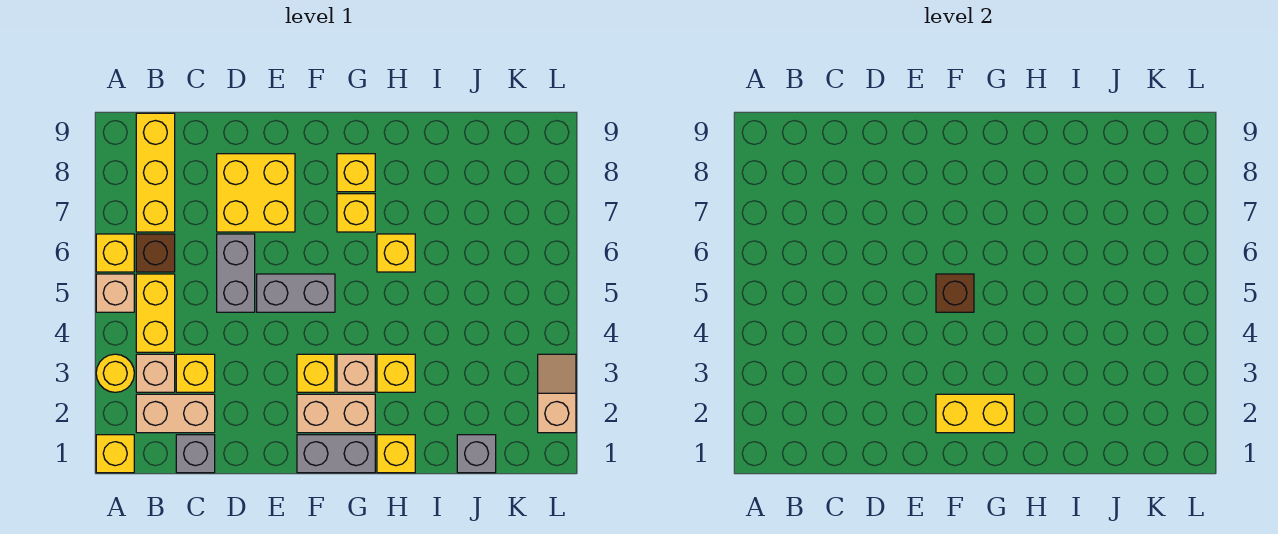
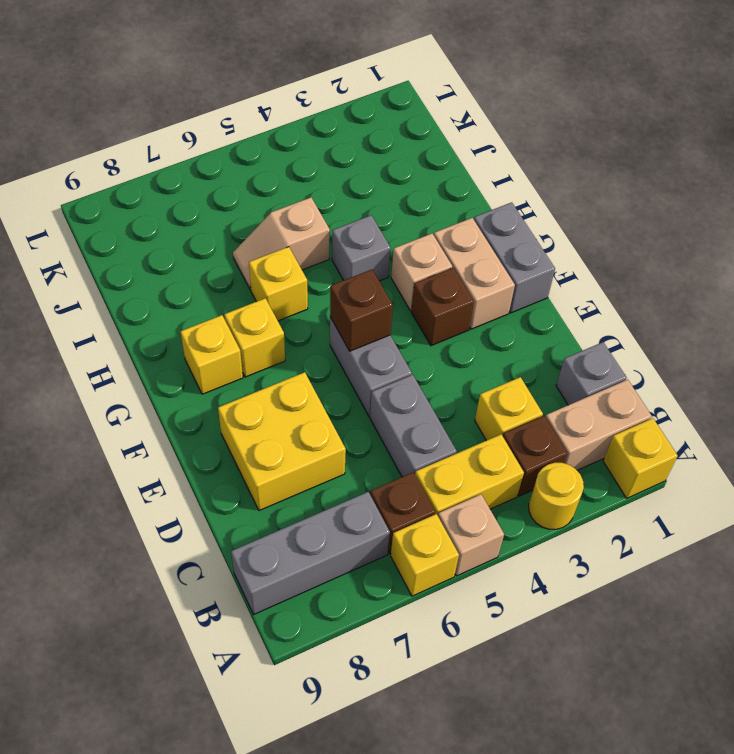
tan 1x2 brick [136,394,215,433] -> tan 1x2 brick turned to [545,380,652,470]
tan 1x1 brick [136,354,175,392] -> brown 1x1 brick [503,416,567,496]
yellow 1x3 brick [136,113,175,232] -> grey 1x3 brick [231,492,390,614]
grey 1x2 brick [217,234,255,312] -> grey 1x2 brick turned to [370,375,457,477]
yellow 1x2 brick [936,394,1014,433] -> none
yellow 1x1 brick [297,354,335,392] -> brown 1x1 brick [411,268,474,346]
yellow 1x1 brick [377,435,415,473] -> none
yellow 1x1 brick [377,354,415,392] -> none
grey 1x1 brick [457,435,496,473] -> grey 1x1 brick moved to [332,215,391,281]
tan 1x2 slope [538,354,576,433] -> tan 1x2 slope moved to [233,198,330,290]

